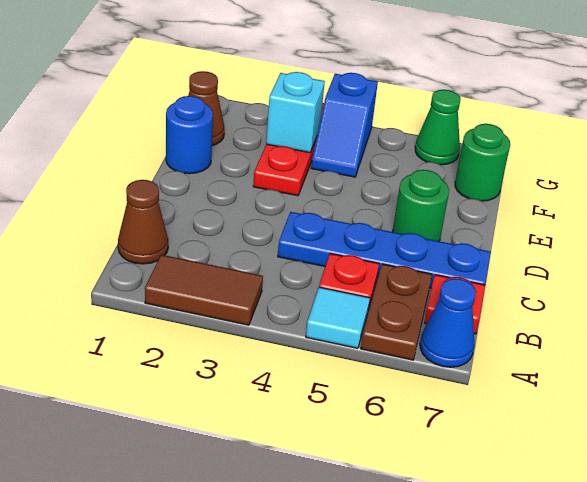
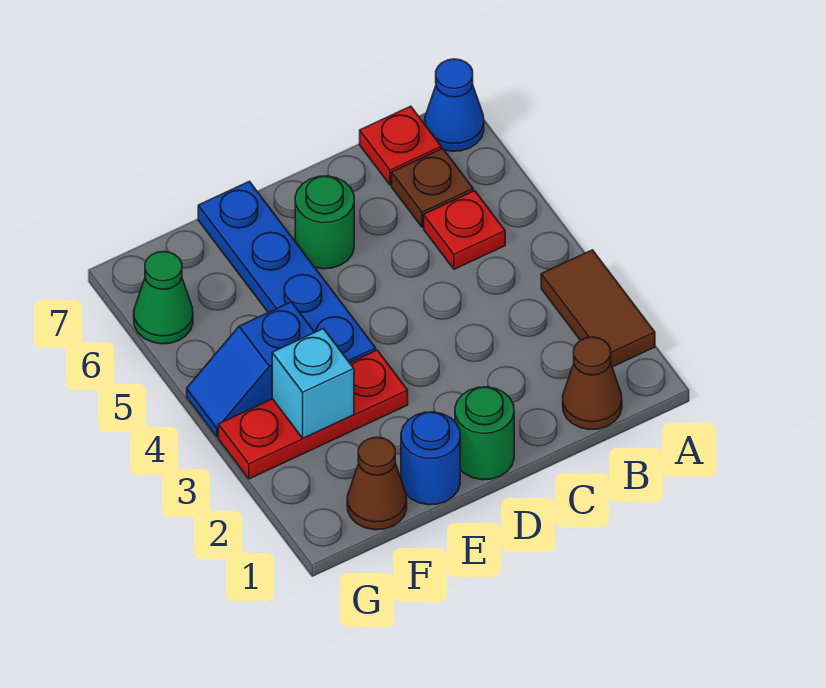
cyan 1x1 tile [306,287,370,348] -> none
brown 1x2 plate [361,264,432,360] -> brown 1x1 plate [392,148,473,227]
blue 1x4 plate [278,212,491,288] -> blue 1x4 plate moved to [198,181,376,363]
blue 1x2 slope [311,73,378,177] -> blue 1x2 slope turned to [187,302,315,437]
green 1x1 round brick [455,124,510,201] -> green 1x1 round brick moved to [455,387,514,480]

